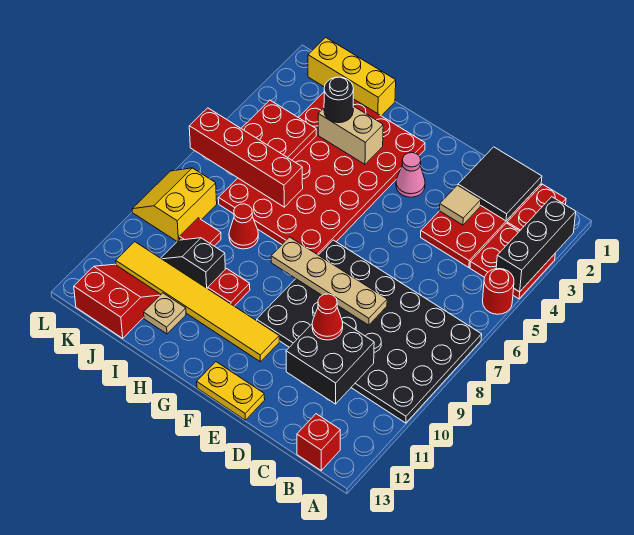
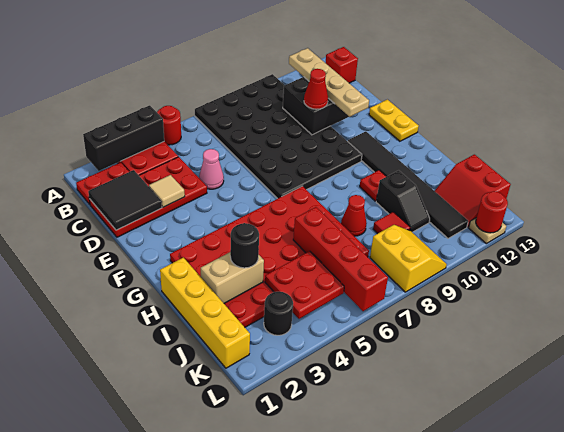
tan 1x4 plate [271,237,387,325] -> tan 1x4 plate moved to [289,48,369,117]
pink 1x1 cone [396,153,425,197] -> pink 1x1 cone moved to [199,149,224,189]
yellow 1x6 tile [116,242,279,362] -> black 1x6 tile [348,131,468,238]
tan 1x2 brick [318,106,383,164] -> tan 1x2 brick turned to [200,252,264,303]
yellow 1x3 brick [308,37,396,116] -> yellow 1x4 brick [160,257,250,368]
tan 1x1 plate [144,293,186,334] -> tan 1x1 plate moved to [469,218,506,244]
none -> black 1x1 round brick [264,292,293,335]
yellow 2x2 slope [132,168,217,241] -> yellow 2x2 slope turned to [370,225,447,292]
none -> red 1x1 round brick [476,191,508,233]

